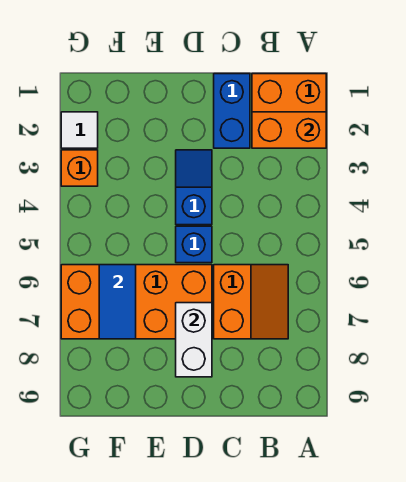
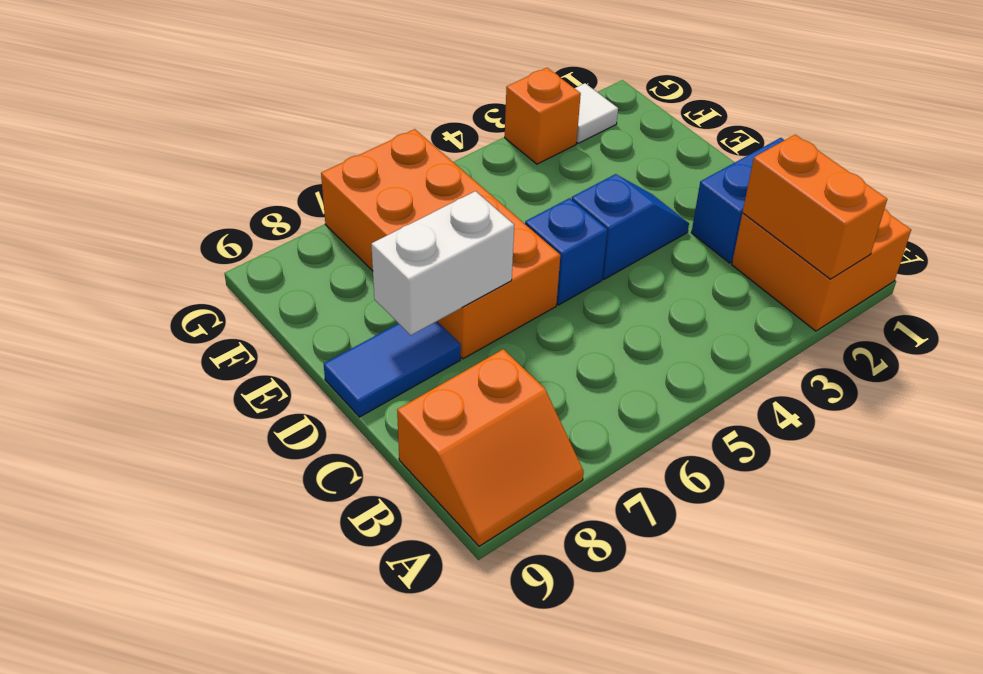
orange 2x2 slope [214,265,288,339] -> orange 2x2 slope moved to [397,349,584,546]
blue 1x2 tile [99,265,136,339] -> blue 1x2 tile moved to [324,322,461,417]

